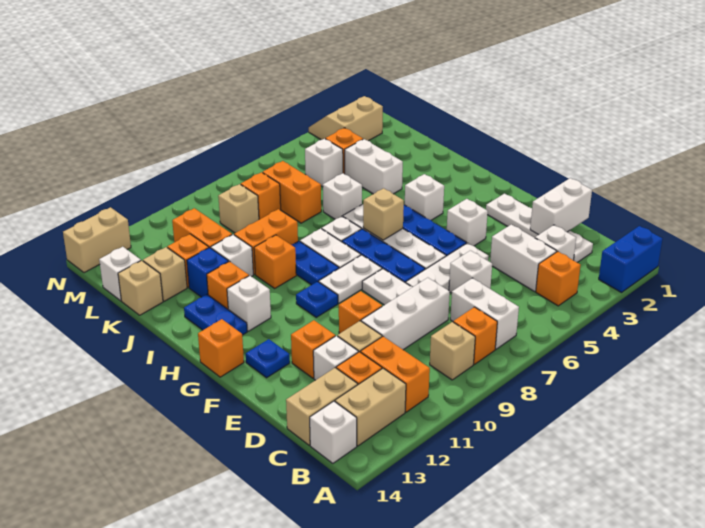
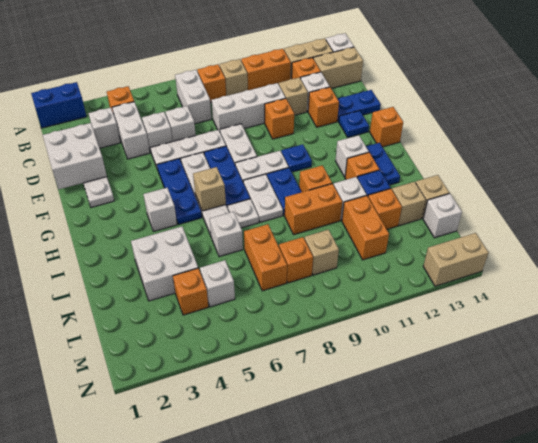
orange 1x2 brick [361,336,430,412] -> orange 1x2 brick turned to [241,49,291,90]
white 1x2 brick [530,178,592,235] -> white 2x2 brick [43,123,107,189]
none -> blue 1x2 plate [337,90,381,121]
white 1x1 brick [447,199,488,246] -> white 1x1 brick moved to [142,112,172,151]
white 1x2 brick [345,139,403,194] -> white 2x2 brick [131,226,198,301]
tan 2x2 slope [309,96,383,141] -> none

